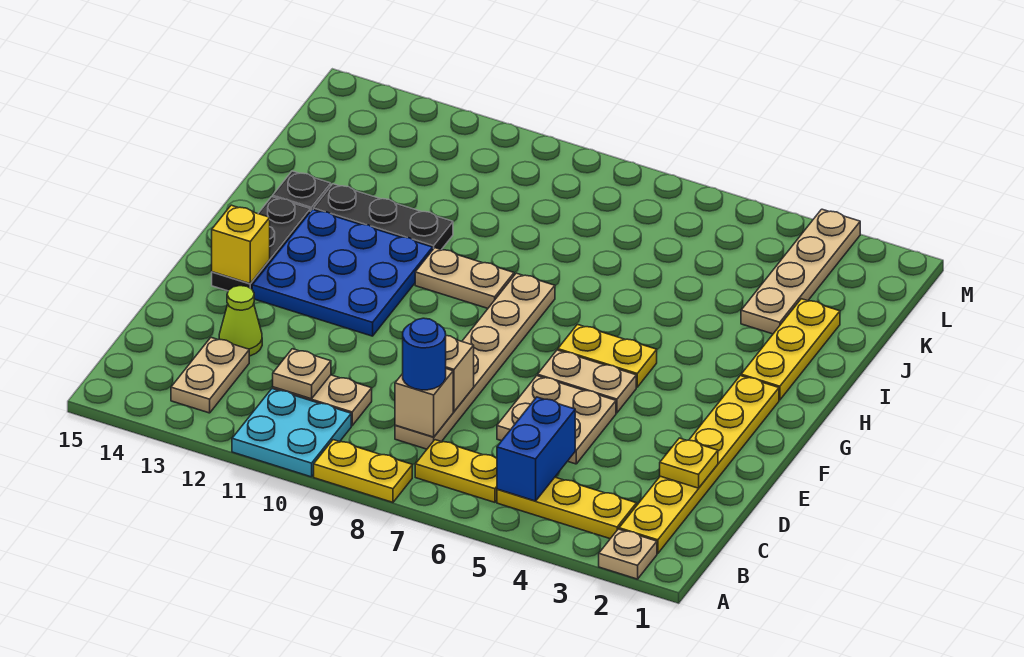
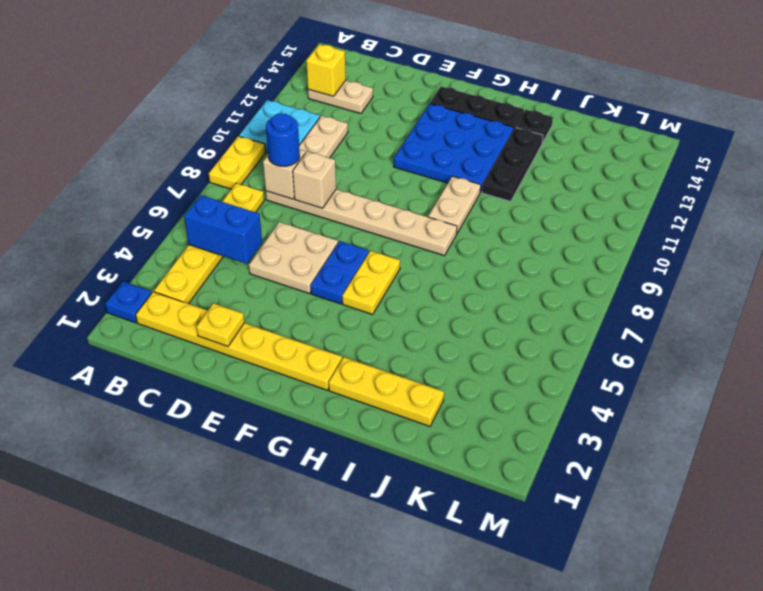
tan 1x1 plate [599,529,657,579] -> blue 1x1 plate [105,282,152,323]
tan 1x1 plate [273,349,331,399] -> none
lime 1x1 cone [219,286,262,356] -> none
tan 1x2 plate [538,350,636,413] -> blue 1x2 plate [311,241,369,304]
yellow 1x1 brick [212,205,270,284] -> yellow 1x1 brick moved to [306,44,346,96]
tan 1x4 plate [741,209,860,334] -> none

